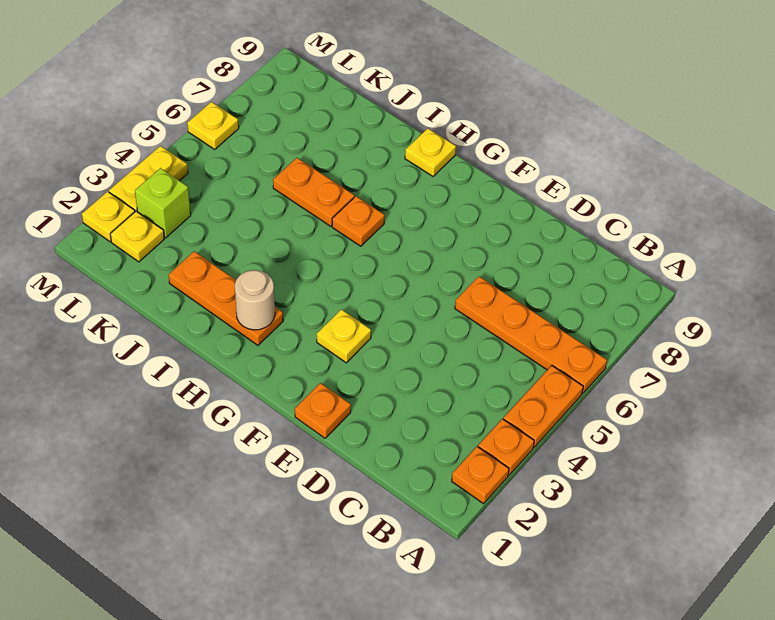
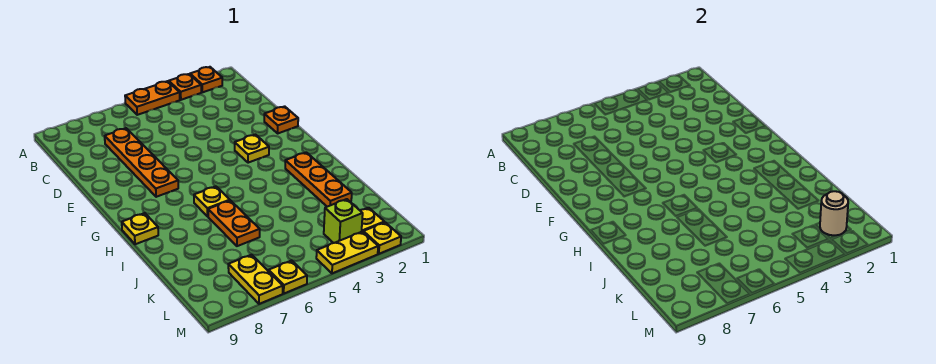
orange 1x4 plate [455,277,607,393] -> orange 1x4 plate moved to [105,128,178,197]
tan 1x1 round brick [235,270,275,330] -> tan 1x1 round brick moved to [820,191,848,235]
orange 1x1 plate [332,196,385,246] -> yellow 1x1 plate [194,186,230,216]
none -> yellow 1x2 plate [228,255,283,304]

